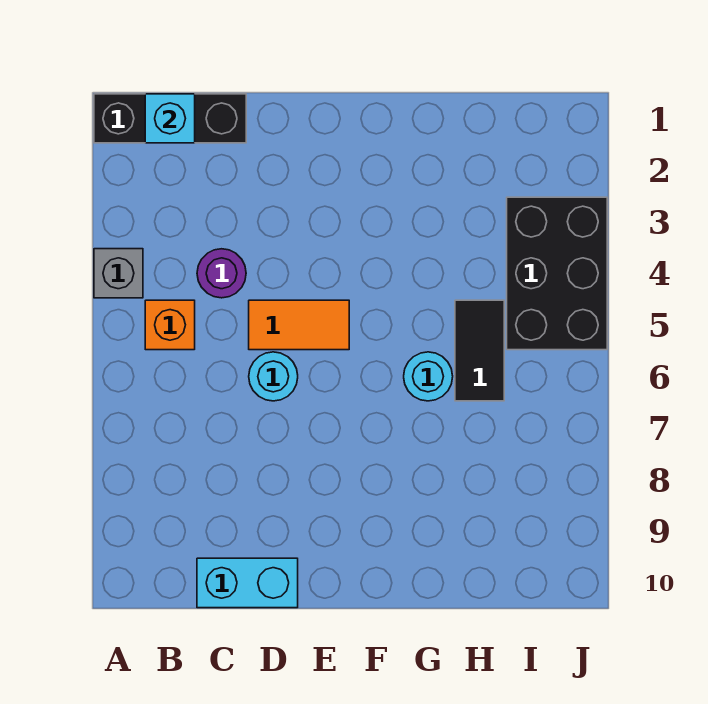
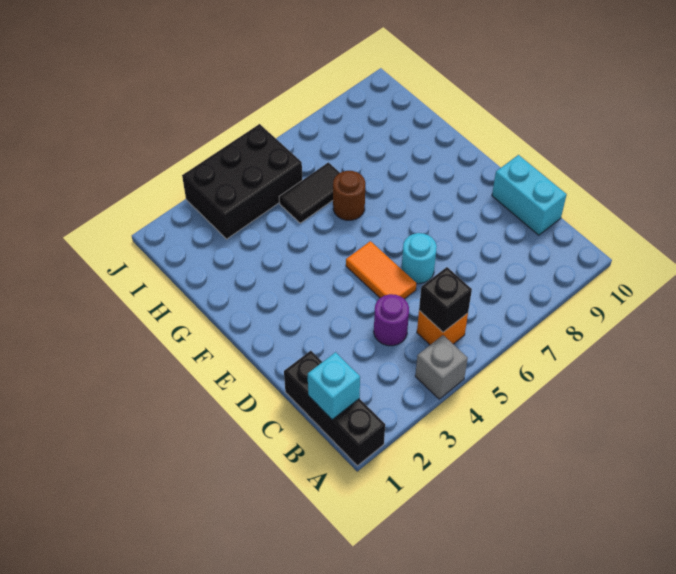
none -> black 1x1 brick [419,267,472,332]
cyan 1x1 round brick [404,352,453,401] -> brown 1x1 round brick [333,171,365,220]

